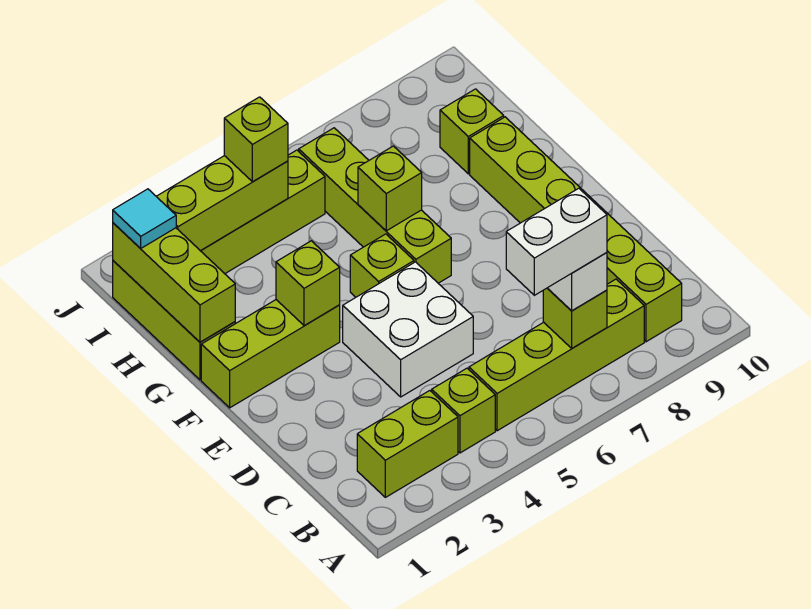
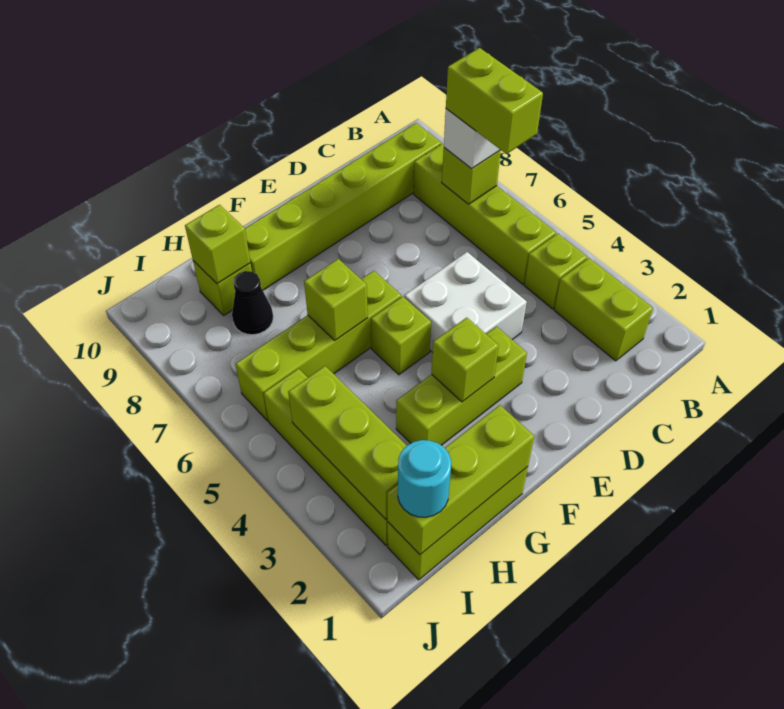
white 1x2 brick [506,188,607,295] -> lime 1x2 brick [446,48,543,154]
lime 1x3 brick [201,300,340,408] -> lime 1x3 brick turned to [396,326,527,445]
none -> black 1x1 cone [232,271,273,335]
cyan 1x1 tile [113,189,176,249] -> cyan 1x1 round brick [398,440,451,517]
lime 1x1 brick [224,97,288,182] -> lime 1x1 brick moved to [185,205,250,284]

